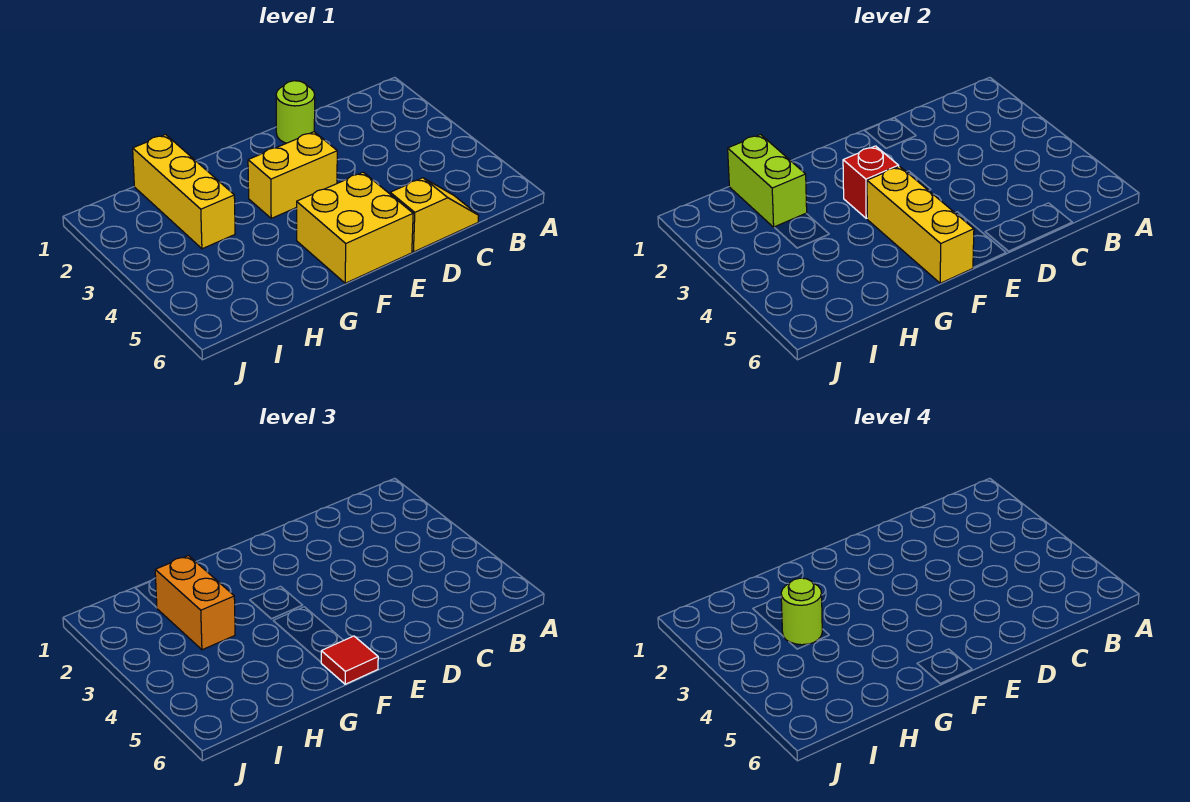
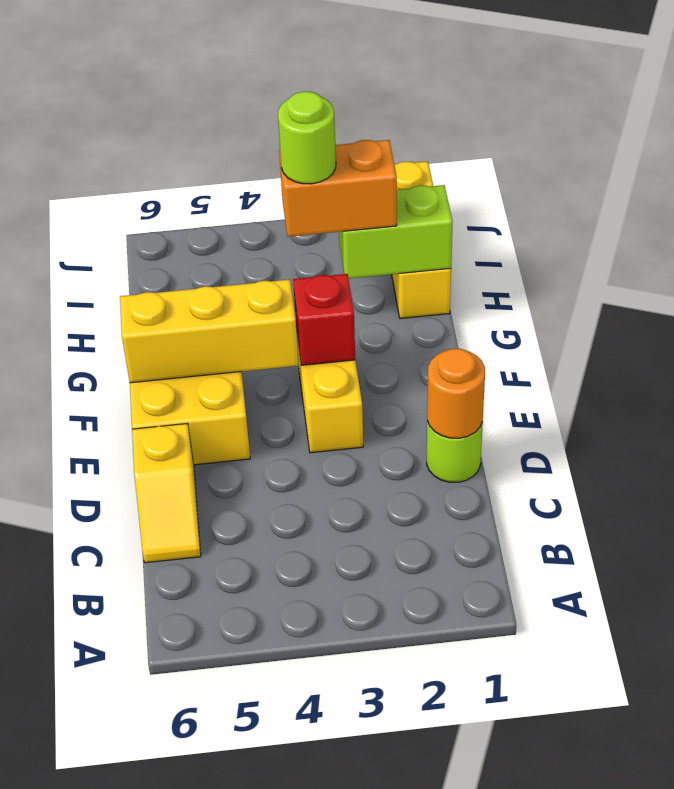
none -> orange 1x1 round brick [427,349,485,438]
red 1x1 tile [321,636,378,684] -> none
yellow 1x3 brick [133,135,235,249] -> yellow 1x3 brick turned to [391,161,451,318]

